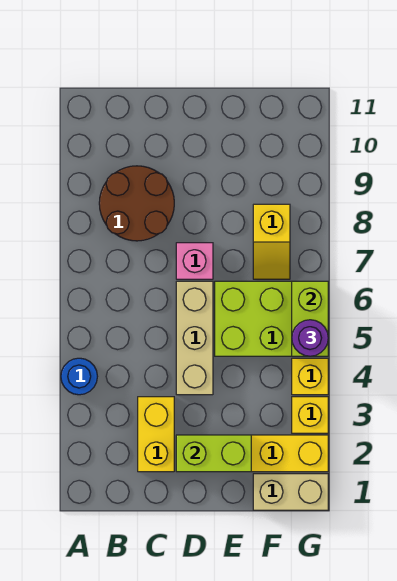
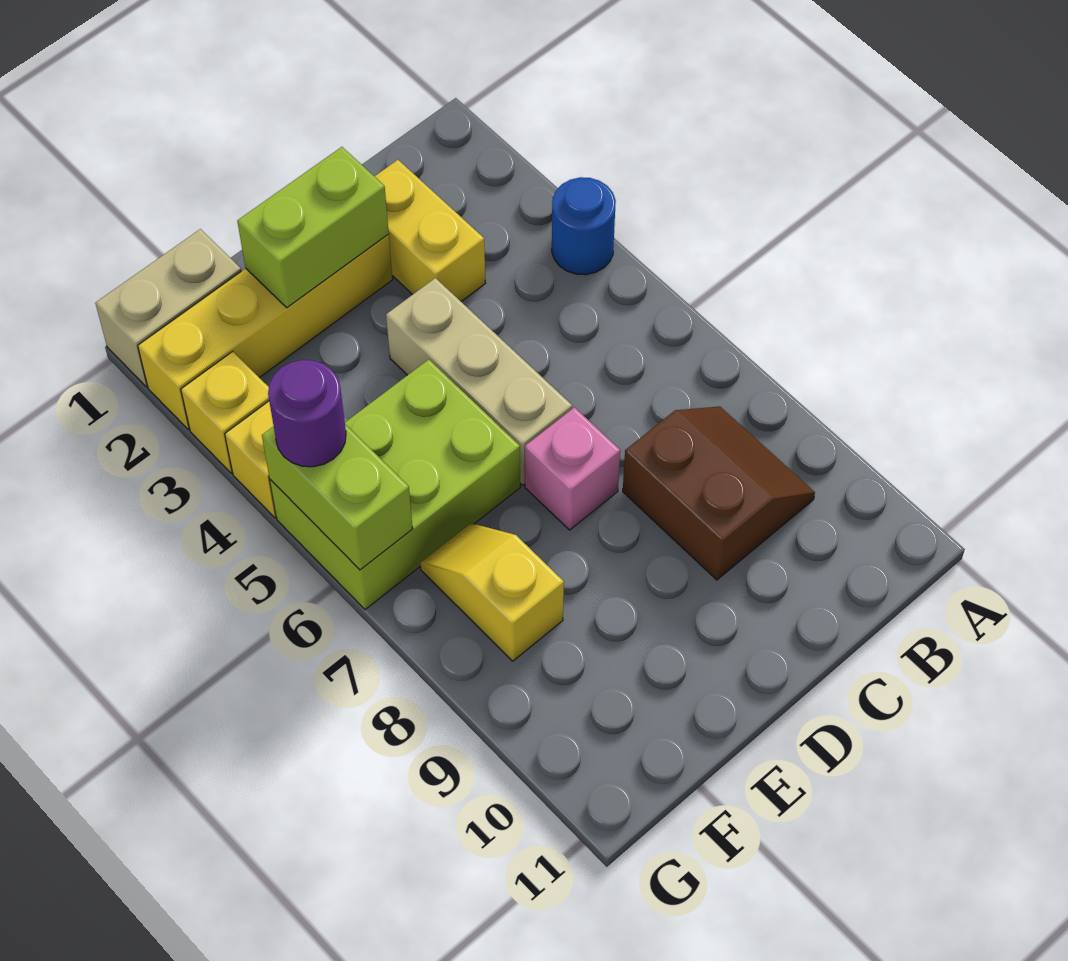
brown 2x2 round brick [99,166,174,241] -> brown 2x2 slope [623,406,815,580]

